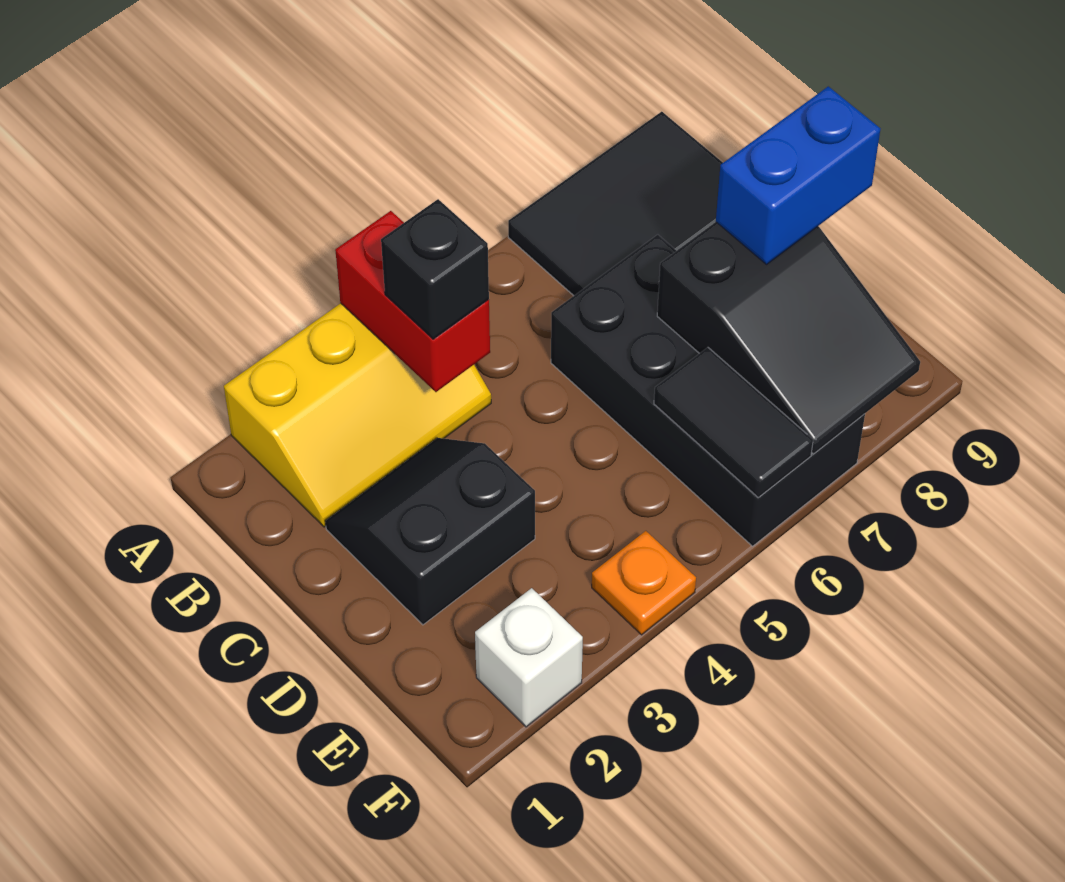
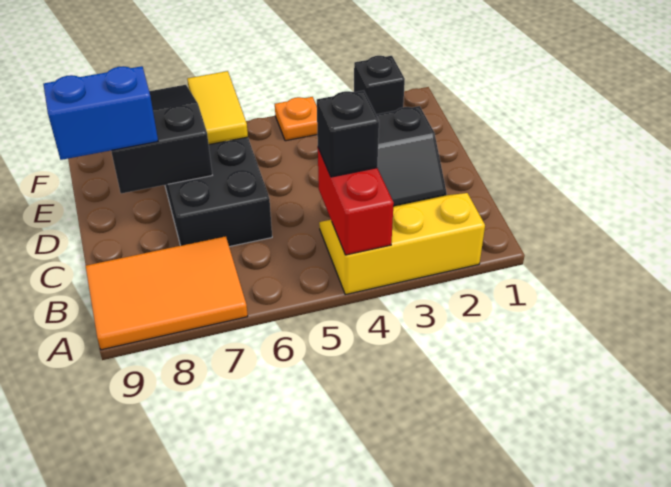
black 2x3 tile [508,112,723,296] -> orange 2x3 tile [86,236,248,350]
black 1x2 tile [654,347,813,498] -> yellow 1x2 tile [187,71,248,144]
white 1x1 brick [475,588,583,727] -> black 1x1 brick [354,56,405,114]

